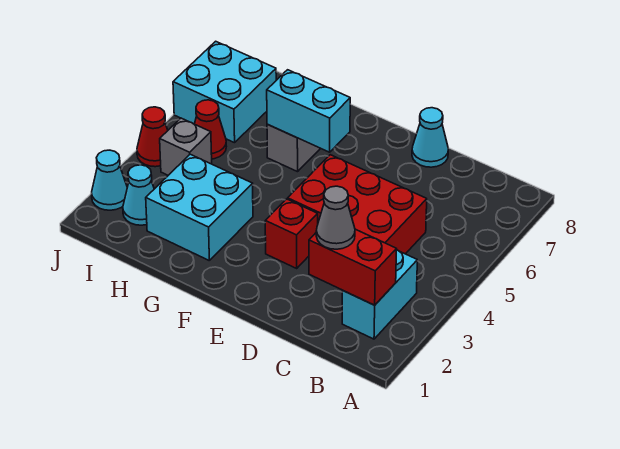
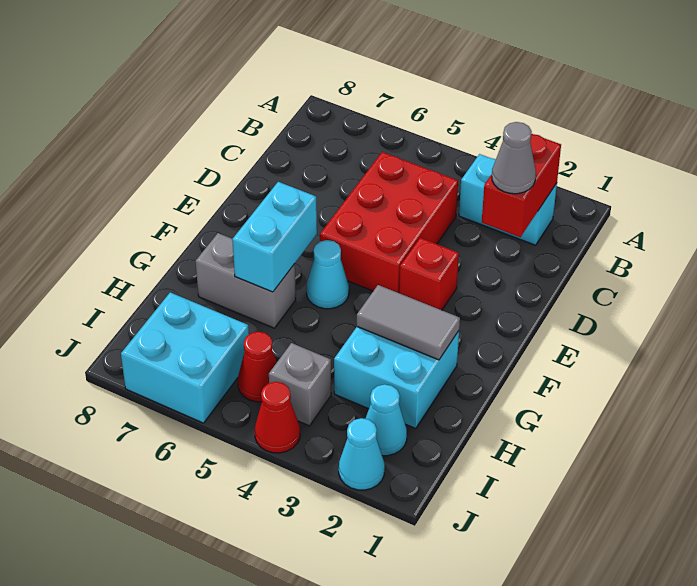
cyan 1x1 cone [412,108,448,167] -> cyan 1x1 cone moved to [306,240,349,309]
none -> grey 1x2 tile [357,285,460,360]

